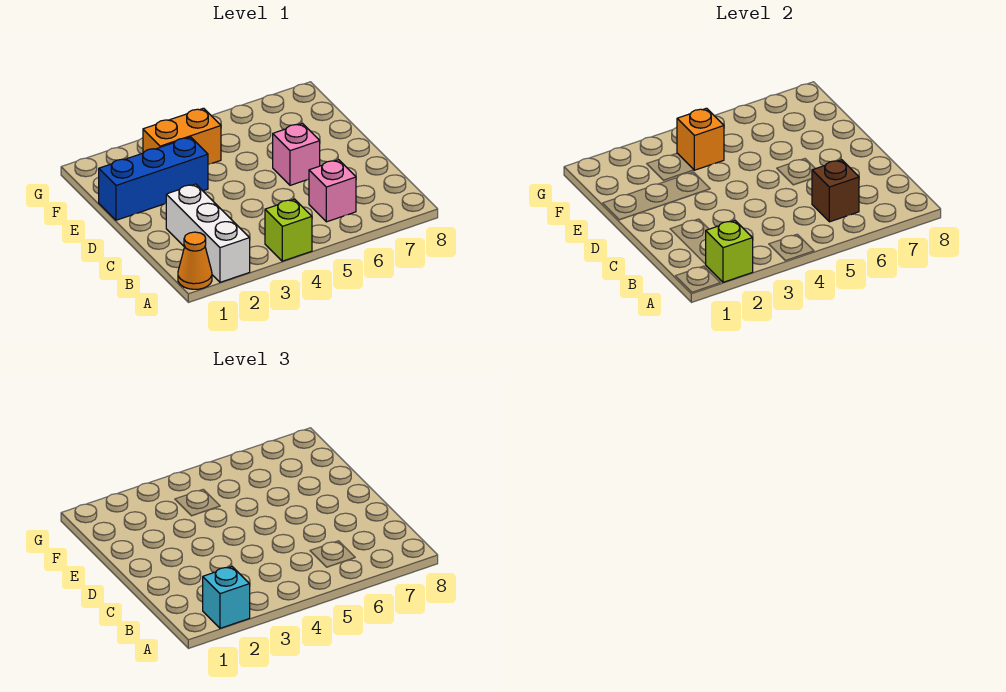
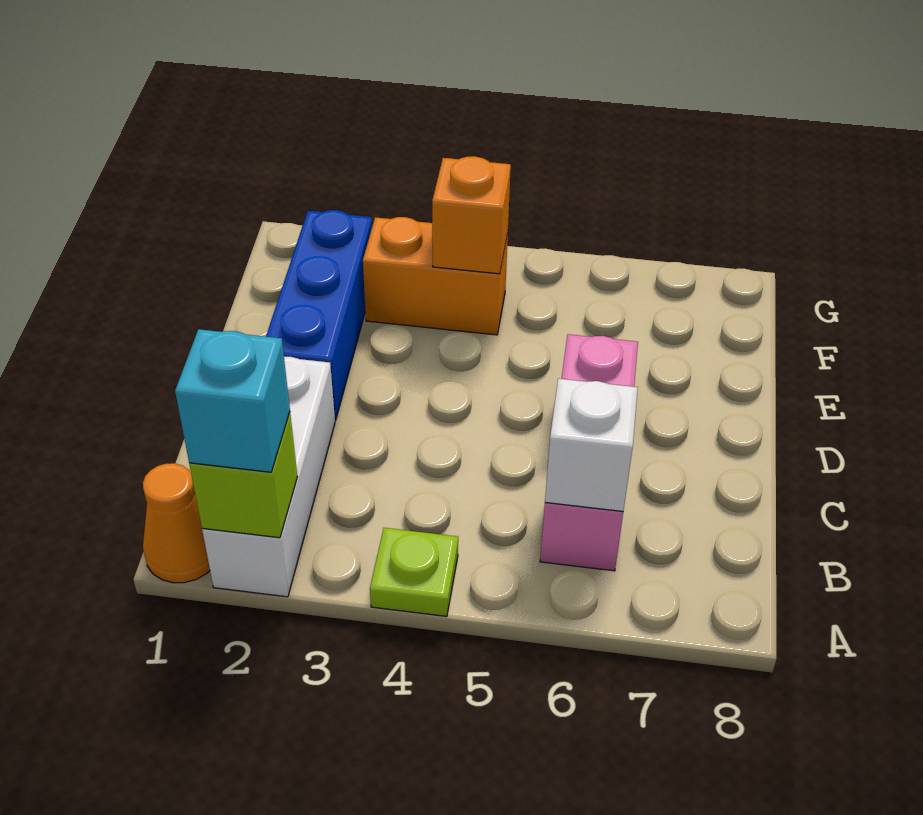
lime 1x1 brick [265,199,312,261] -> lime 1x1 plate [370,528,458,616]
brown 1x1 brick [812,160,859,222] -> white 1x1 brick [545,379,638,511]
blue 1x3 brick [99,137,208,220] -> blue 1x3 brick turned to [266,210,372,420]

